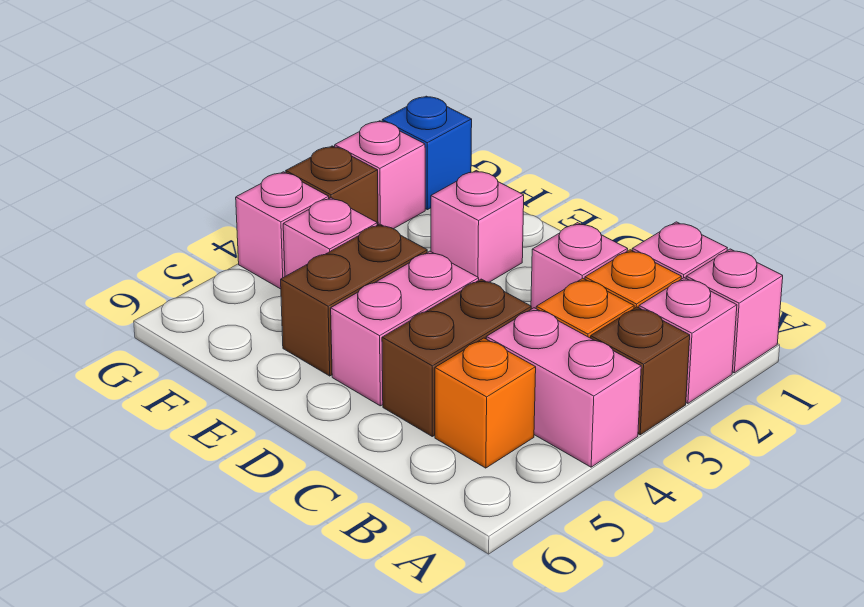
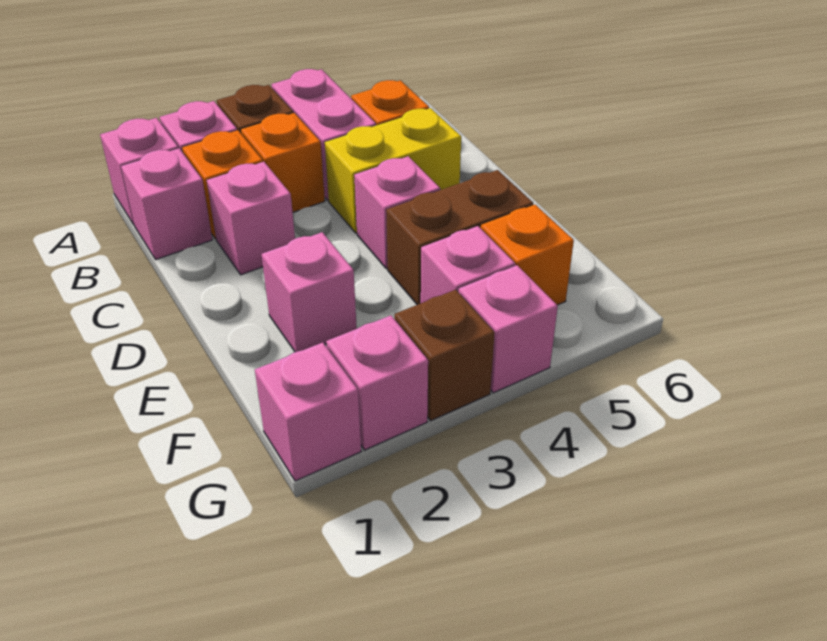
brown 1x2 brick [382,279,531,436] -> yellow 1x2 brick [325,108,461,233]
pink 1x2 brick [331,251,479,406] -> pink 1x1 brick [354,156,440,269]
none -> orange 1x1 brick [481,205,574,305]
blue 1x1 brick [382,96,472,210] -> pink 1x1 brick [255,342,361,481]

